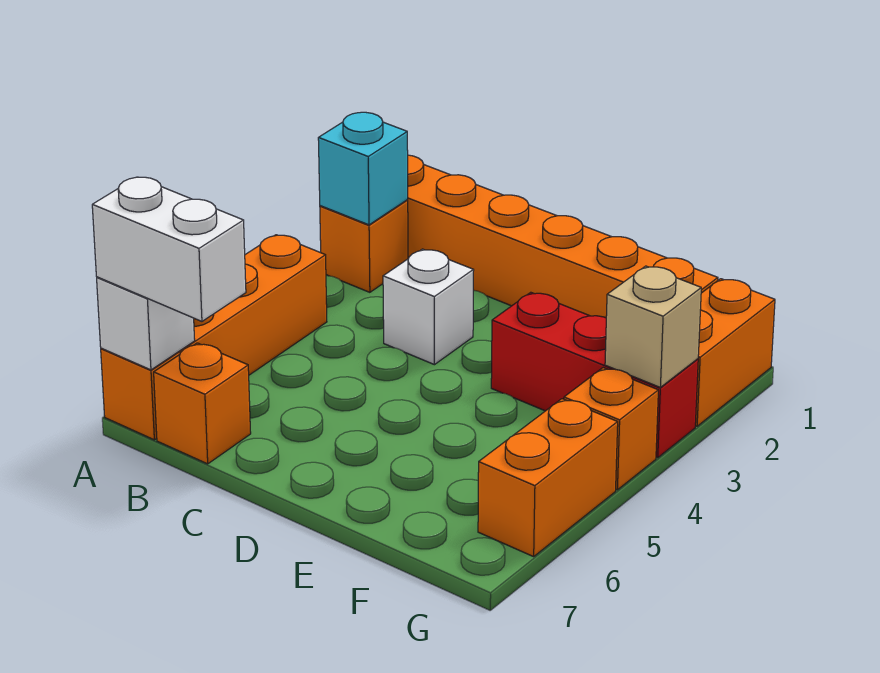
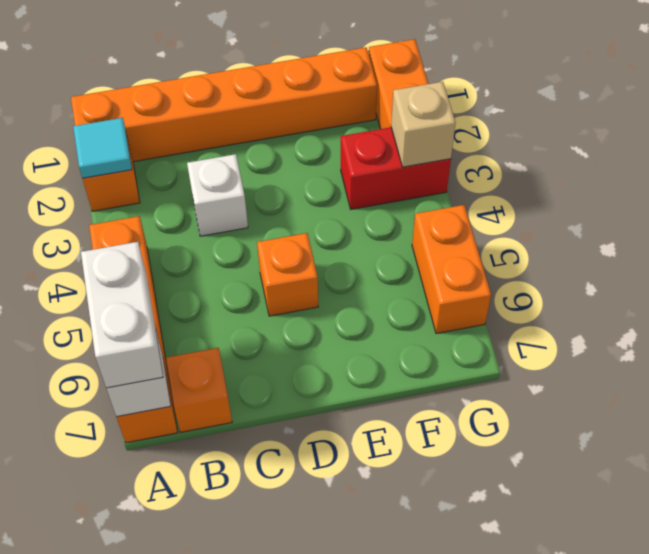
cyan 1x1 brick [318,112,408,225] -> cyan 1x1 tile [73,118,132,178]
white 1x2 brick [92,177,246,321] -> white 1x2 brick turned to [81,242,163,388]
red 1x3 brick [491,292,698,458] -> red 1x2 brick [341,127,451,209]
orange 1x1 brick [564,368,658,490] -> orange 1x1 brick moved to [257,233,318,316]

